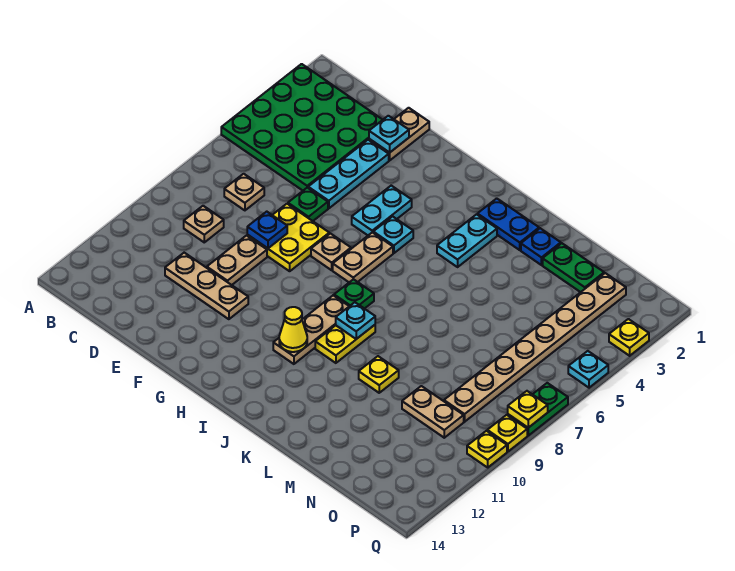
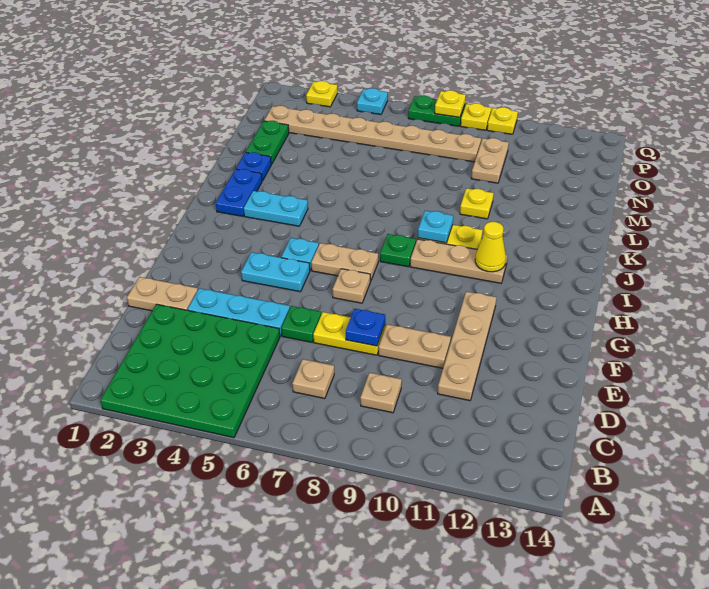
tan 1x3 plate [165,253,248,319] -> tan 1x4 plate [438,292,497,401]
cyan 1x1 plate [369,116,409,153] -> none
yellow 2x2 plate [247,204,329,271] -> yellow 1x2 plate [313,312,385,355]

